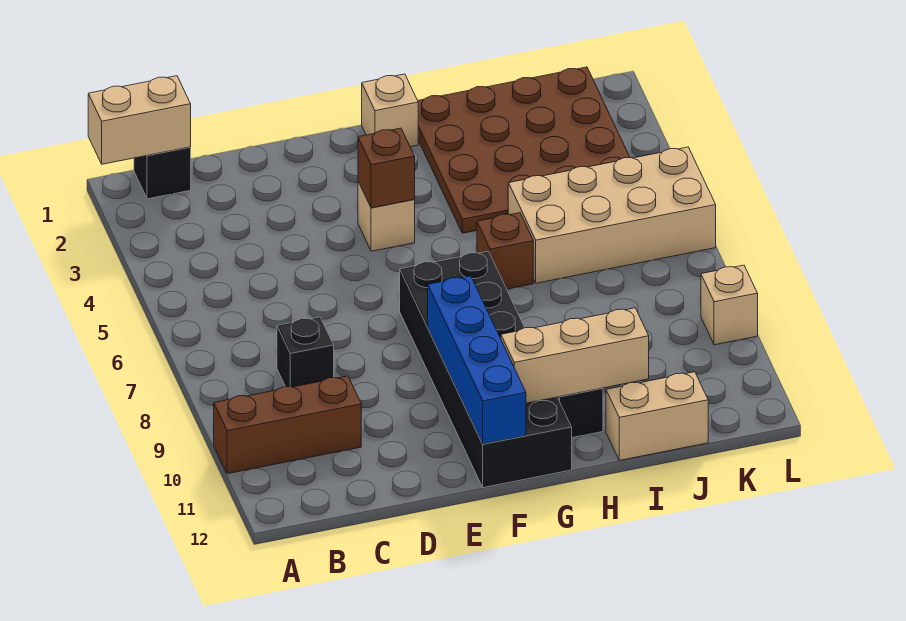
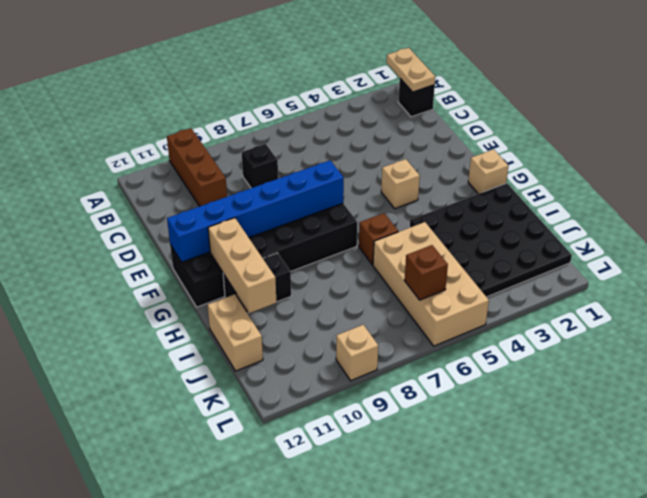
tan 1x2 brick [88,76,191,164] -> tan 1x2 plate [387,48,435,92]
brown 1x1 brick [358,128,415,208] -> brown 1x1 brick moved to [404,245,448,300]
blue 1x4 brick [428,276,526,444] -> blue 1x6 brick [167,161,344,262]
brown 4x4 plate [418,67,630,233] -> black 4x4 plate [410,183,572,297]

